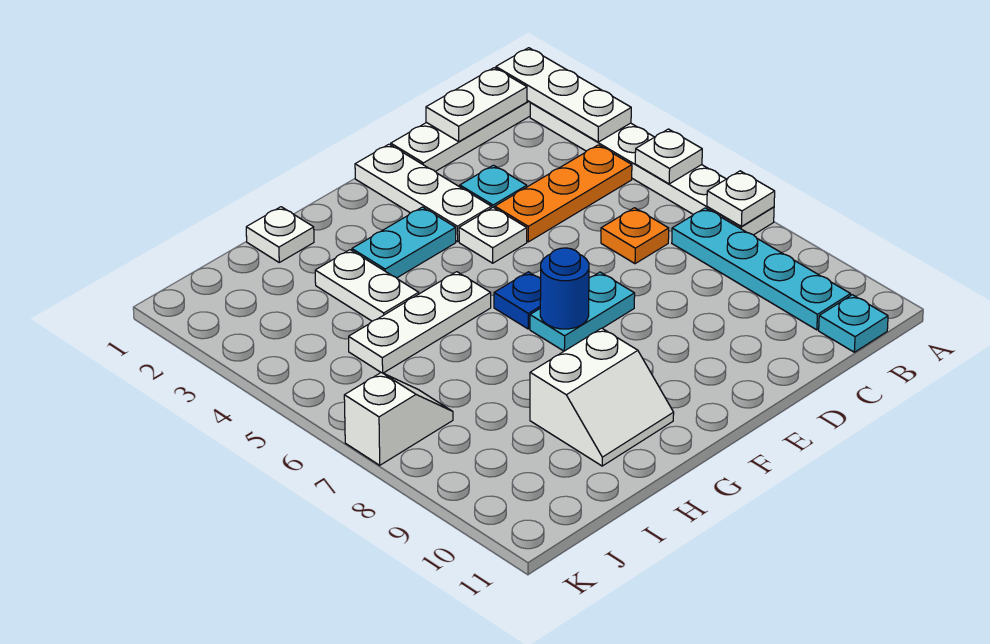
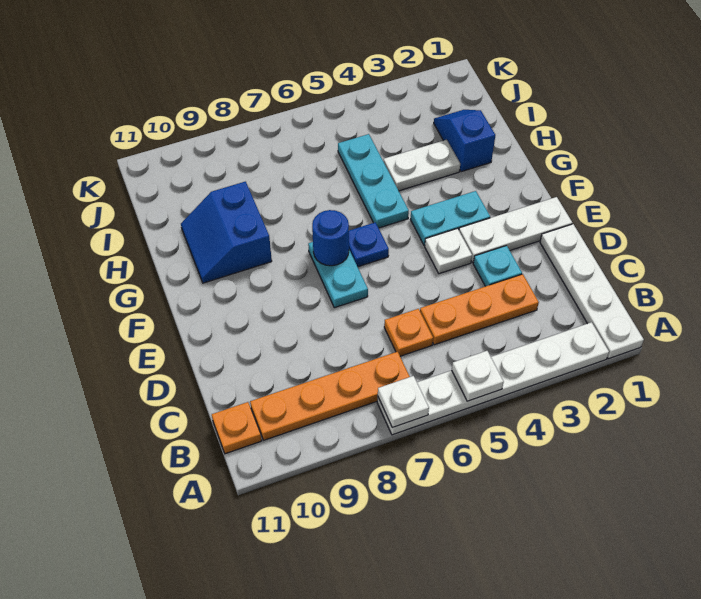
white 1x3 plate [496,48,631,142] -> none
white 1x2 plate [426,68,527,142] -> none
orange 1x3 plate [495,145,632,242] -> orange 1x3 plate turned to [420,274,539,345]
cyan 1x4 plate [672,208,850,330] -> orange 1x4 plate [250,352,410,440]
cyan 1x1 plate [819,295,888,352] -> orange 1x1 plate [212,402,262,454]
cyan 1x2 plate [352,207,456,278] -> cyan 1x2 plate turned to [411,191,490,246]
white 1x3 plate [349,272,491,373] -> cyan 1x3 plate [338,134,409,228]
white 2x2 slope [530,328,674,466] -> blue 2x2 slope [181,182,272,283]
white 1x1 plate [246,207,314,262] -> none
none -> blue 1x2 slope [434,110,495,172]
white 1x2 slope [344,372,453,465] -> none

